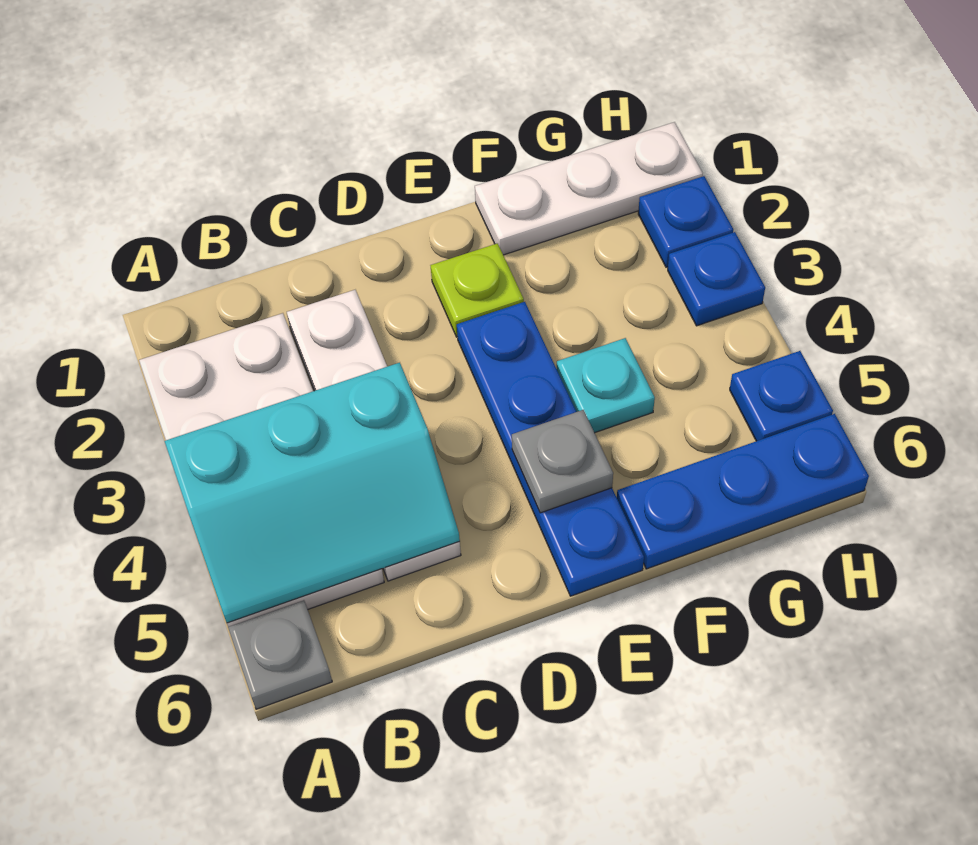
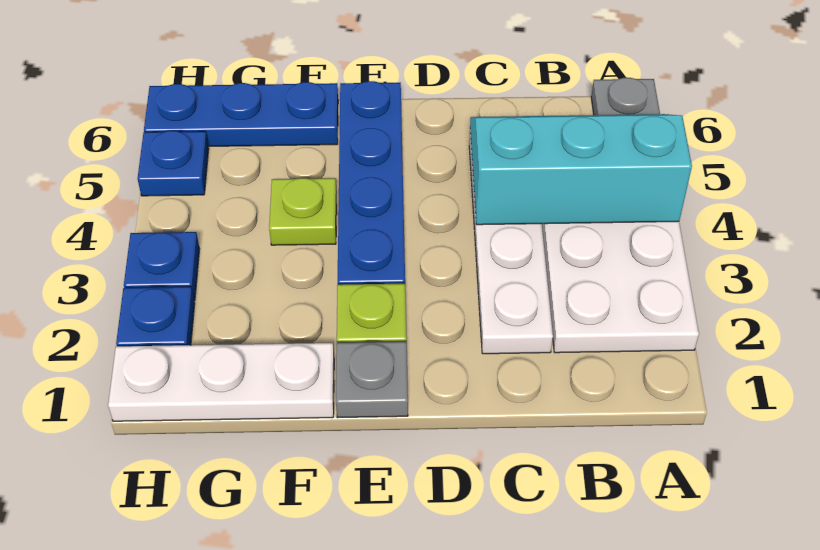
grey 1x1 plate [512,410,613,513] -> grey 1x1 plate moved to [336,342,408,418]
cyan 1x1 plate [557,338,655,433] -> lime 1x1 plate [269,178,337,245]

